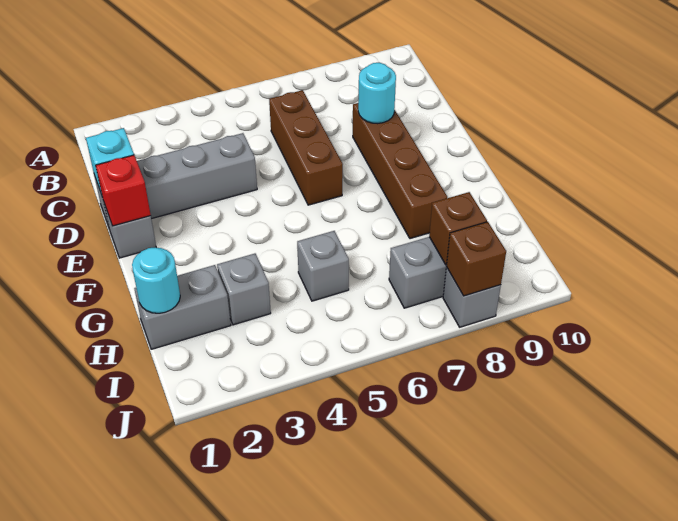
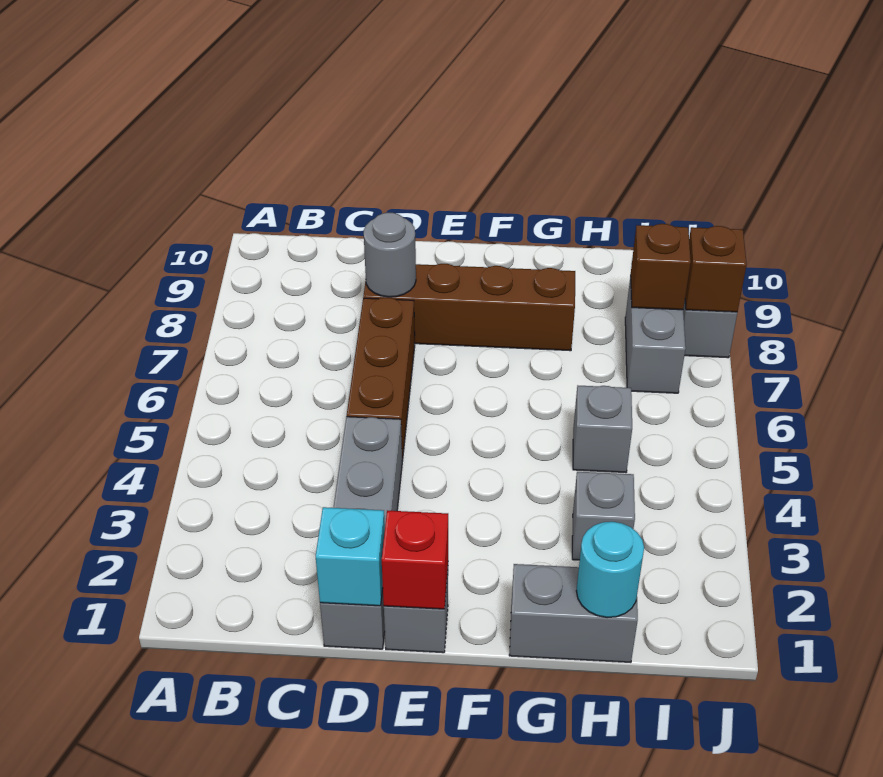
brown 1x3 brick [269,90,343,205] -> brown 1x3 brick turned to [347,298,415,461]
cyan 1x1 round brick [358,63,396,124] -> grey 1x1 round brick [364,213,416,297]
grey 1x2 brick [134,265,231,349] -> grey 1x2 brick turned to [509,564,638,662]

